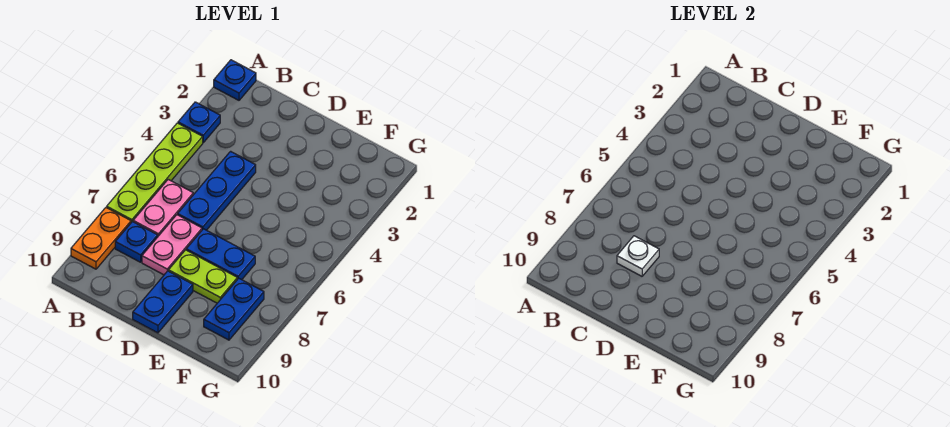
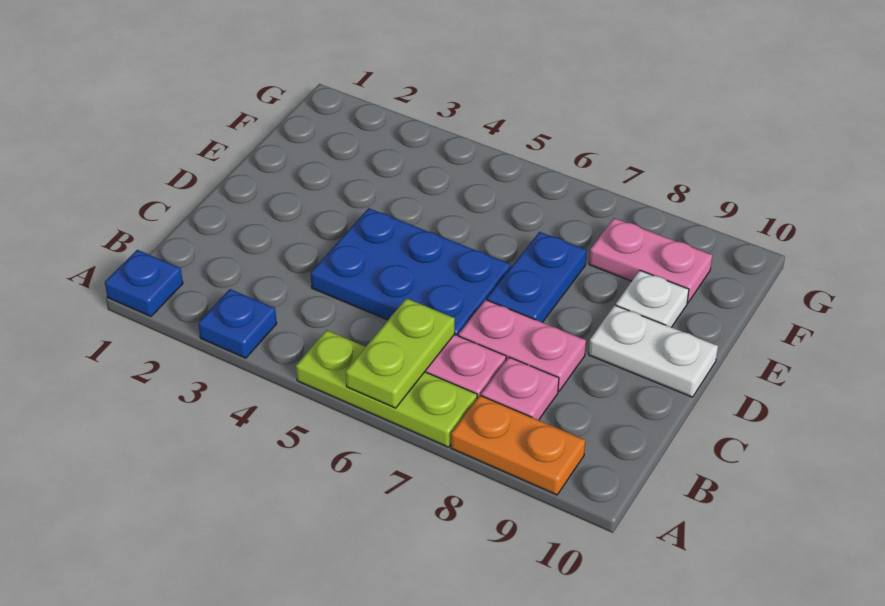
lime 1x4 plate [107,123,203,222] -> lime 1x3 plate [296,330,477,447]
blue 1x1 plate [115,222,158,262] -> pink 1x1 plate [481,357,559,420]
blue 1x3 plate [178,151,256,230] -> blue 2x3 plate [311,208,511,336]
white 1x1 plate [617,236,659,276] -> white 1x1 plate moved to [616,270,689,327]
lime 1x2 plate [168,250,237,303] -> lime 1x2 plate moved to [346,298,455,408]
blue 1x2 plate [133,271,193,333] -> white 1x2 plate [589,305,718,397]
blue 1x2 plate [204,278,264,340] -> pink 1x2 plate [589,218,712,303]

